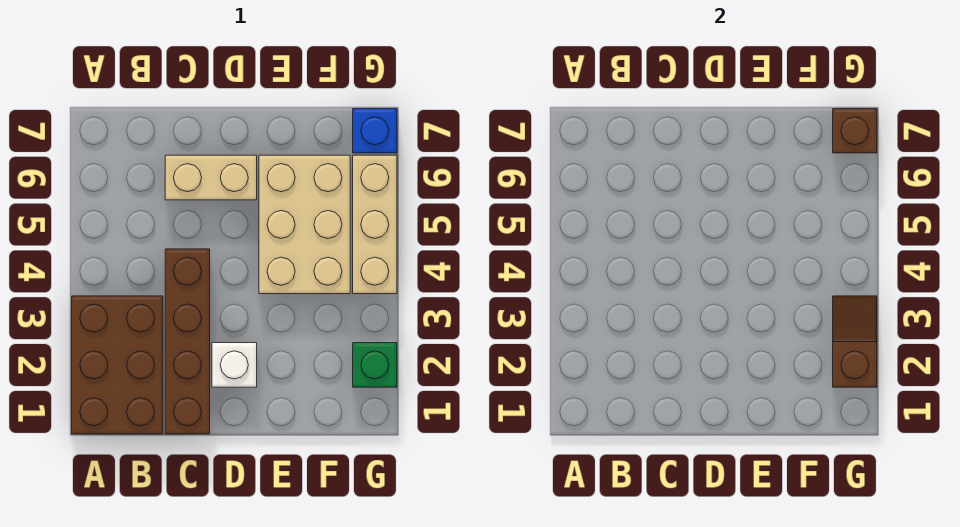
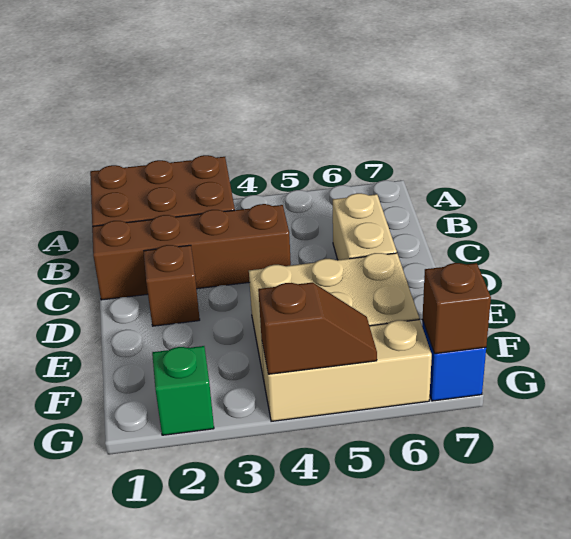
white 1x1 brick [212,343,257,387] -> brown 1x1 brick [144,245,200,326]
brown 1x2 slope [833,296,877,387] -> brown 1x2 slope moved to [258,282,377,374]

